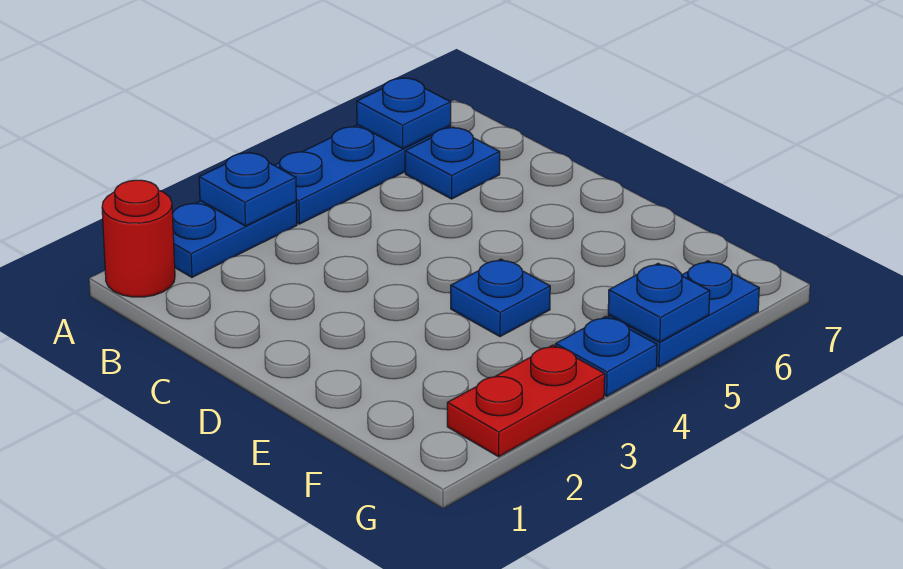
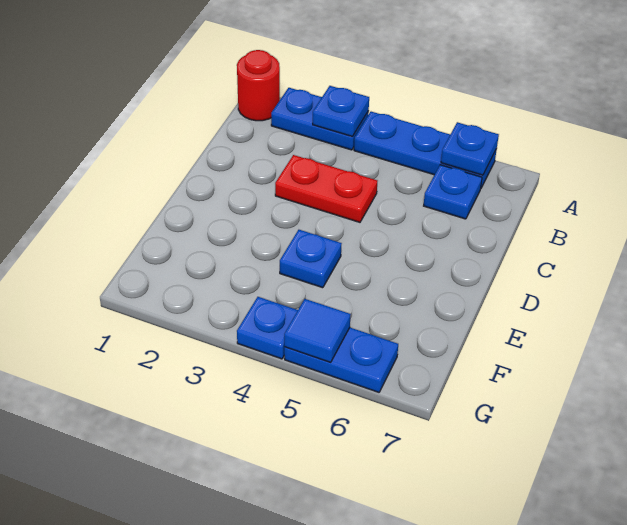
red 1x2 plate [447,345,605,457] -> red 1x2 plate moved to [275,155,377,222]
blue 1x1 plate [608,263,710,342] -> blue 1x1 tile [284,299,351,362]

